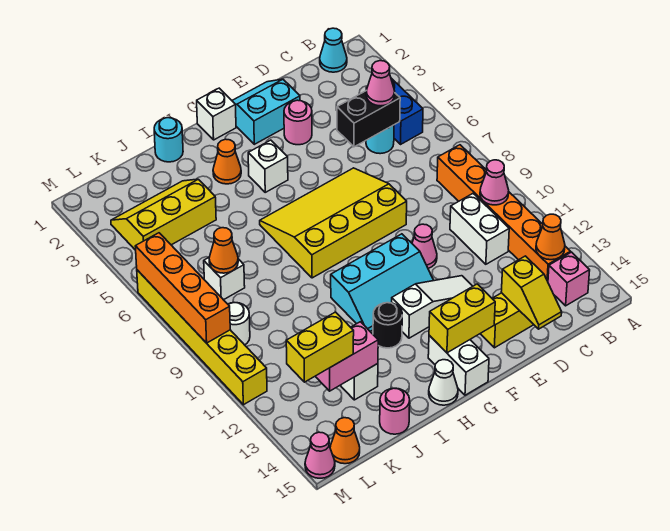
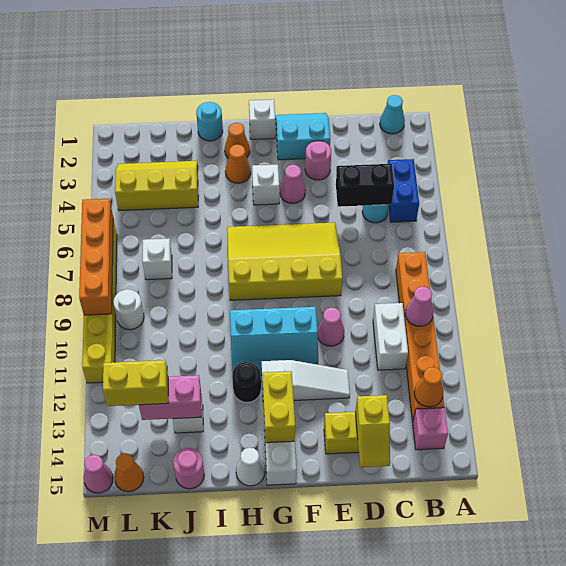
pink 1x1 cone [366,61,395,106] -> pink 1x1 cone moved to [280,165,306,203]
yellow 1x2 brick [429,284,495,353] -> yellow 1x2 brick turned to [263,371,295,443]
orange 1x1 cone [209,228,238,273] -> orange 1x1 cone moved to [225,123,250,158]

